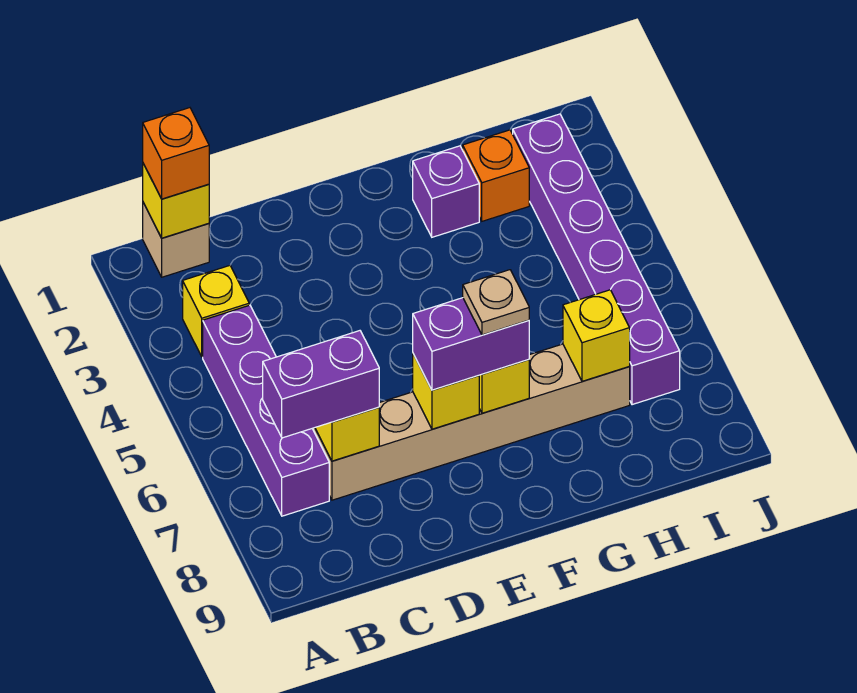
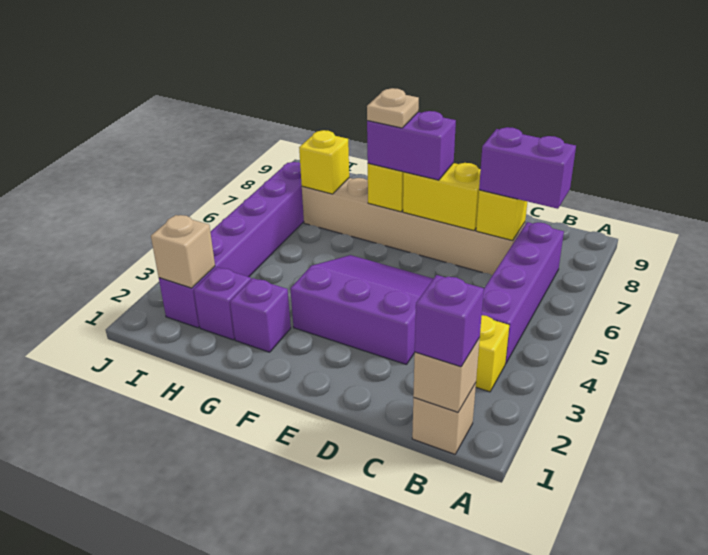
yellow 1x1 brick [143,164,209,238] -> tan 1x1 brick [413,338,480,412]
orange 1x1 brick [143,108,209,199] -> purple 1x1 brick [415,275,484,367]
none -> purple 3x3 slope [290,255,433,365]
yellow 1x1 brick [413,354,479,429] -> yellow 1x2 brick [403,163,481,231]
orange 1x1 brick [463,130,529,221] -> purple 1x1 brick [194,267,251,340]
none -> tan 1x1 brick [151,215,215,288]

